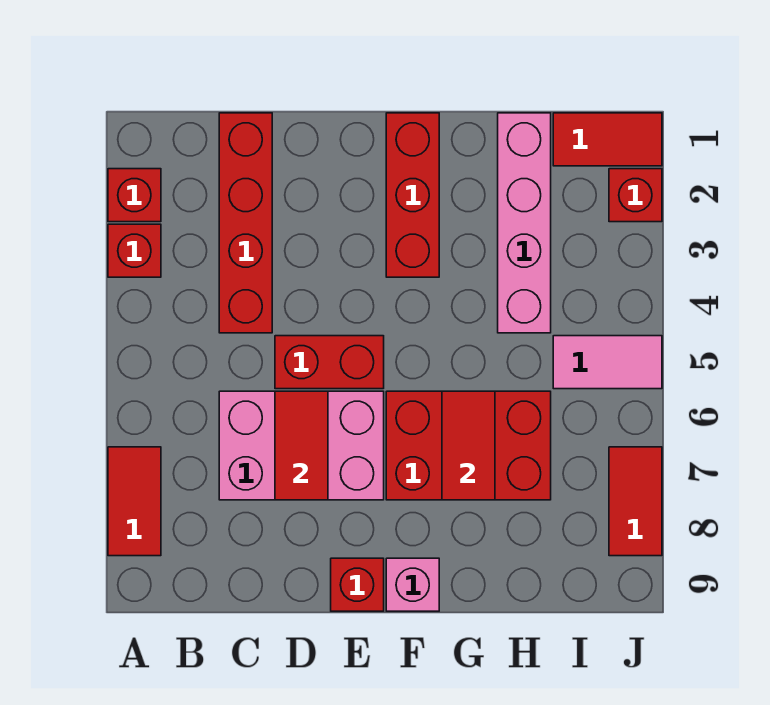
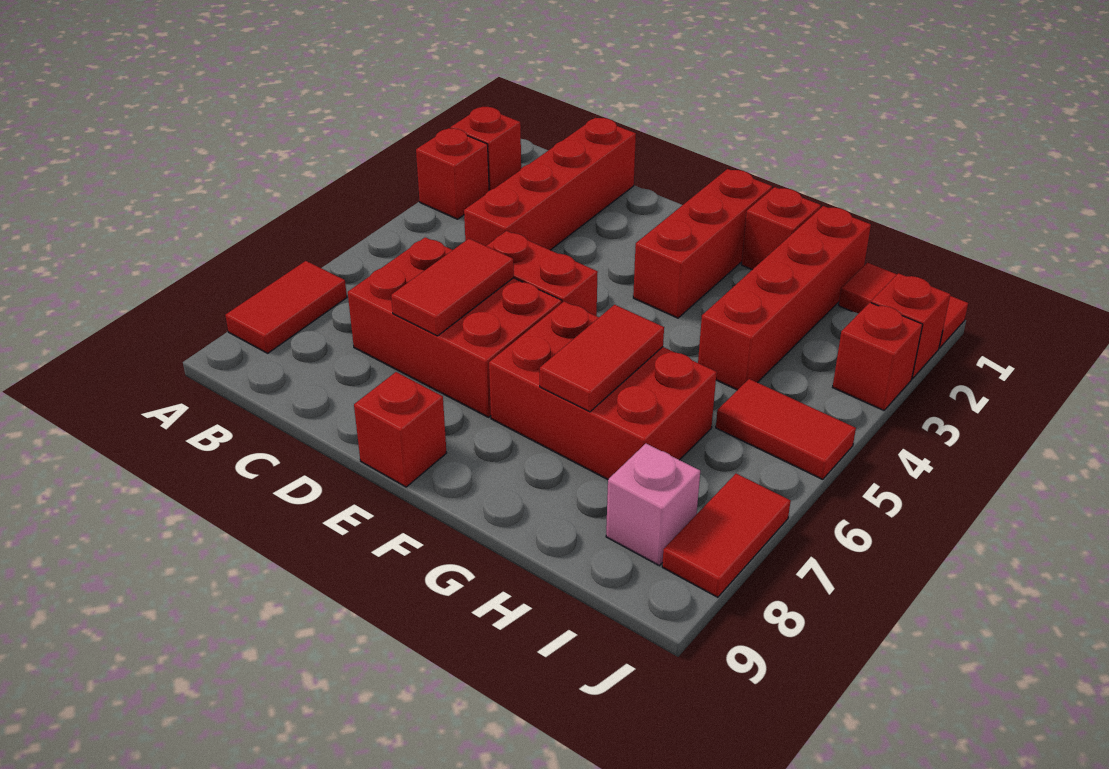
pink 2x3 brick [219,391,384,500] -> red 2x3 brick [348,237,562,417]
pink 1x1 brick [386,558,439,611] -> pink 1x1 brick moved to [606,444,700,566]
none -> red 1x1 brick [741,187,821,270]
pink 1x4 brick [498,113,551,333] -> red 1x4 brick [698,206,871,390]
pink 1x2 tile [553,336,662,389] -> red 1x2 tile [716,379,856,479]
none -> red 1x1 brick [833,302,923,410]

